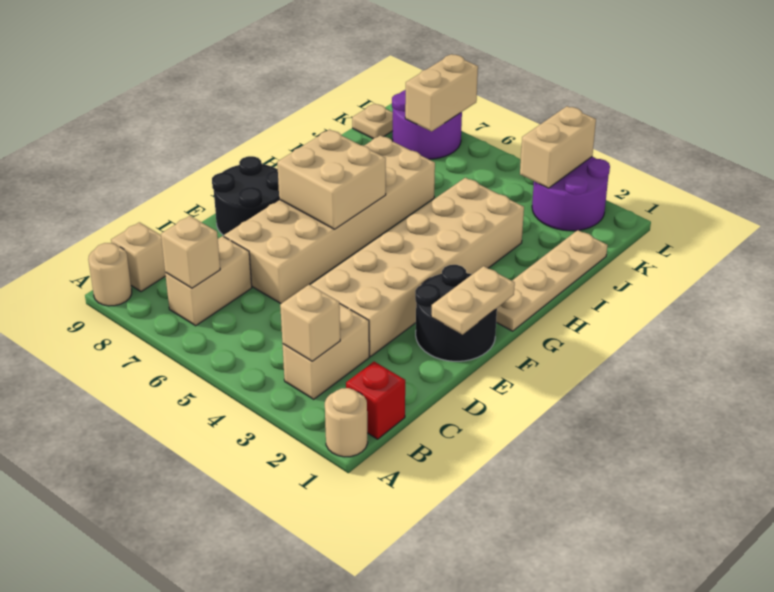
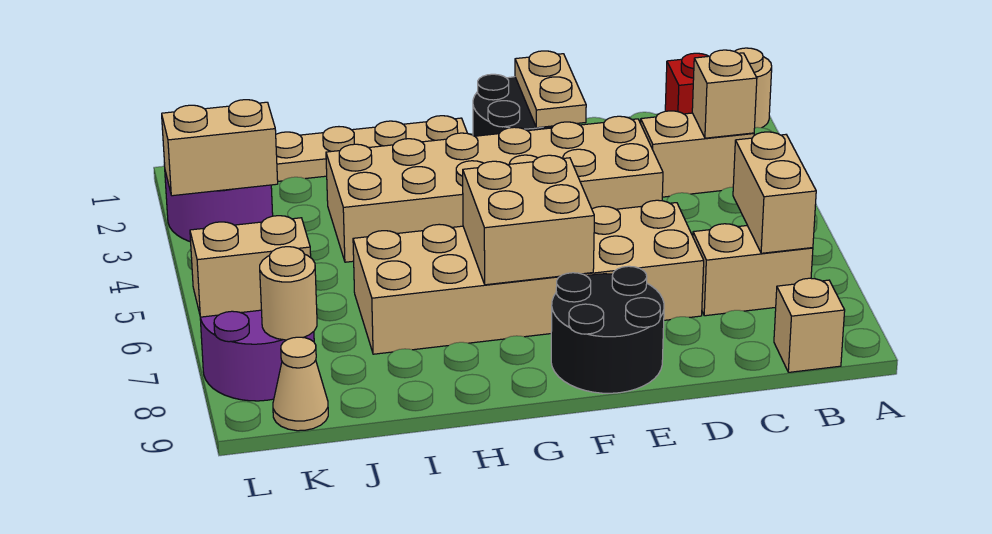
tan 1x1 round brick [88,243,132,306] -> tan 1x1 round brick moved to [260,247,317,340]
tan 1x1 brick [161,216,220,288] -> tan 1x2 brick [733,132,816,253]
tan 1x2 plate [431,266,515,335] -> tan 1x2 plate turned to [515,51,586,128]
tan 1x1 plate [352,104,393,139] -> tan 1x1 cone [273,337,328,431]

